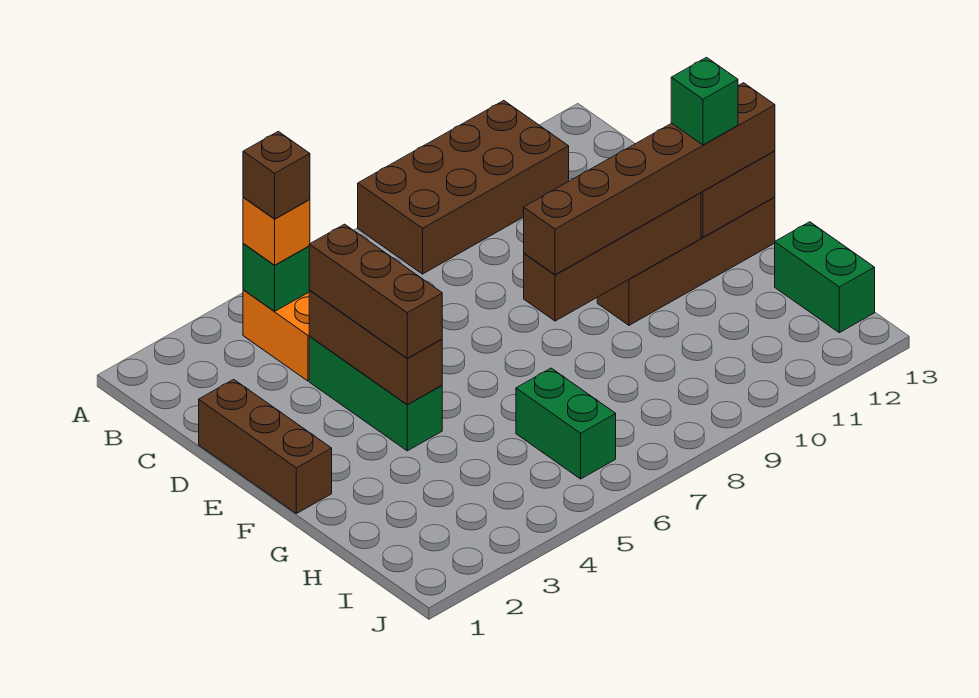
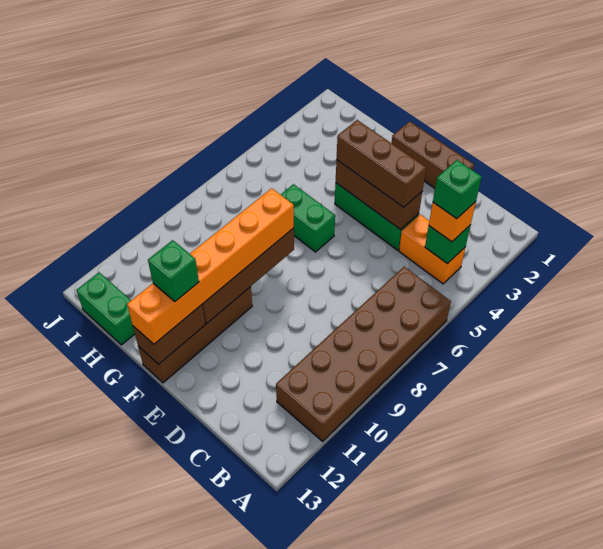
brown 2x4 brick [358,101,569,274] -> brown 2x6 brick [276,267,451,441]
brown 1x1 brick [243,131,310,219] -> green 1x1 brick [433,160,482,219]
brown 1x6 brick [524,83,775,275] -> orange 1x6 brick [127,188,294,344]
green 1x2 brick [516,368,616,479] -> green 1x2 brick moved to [281,184,335,252]

